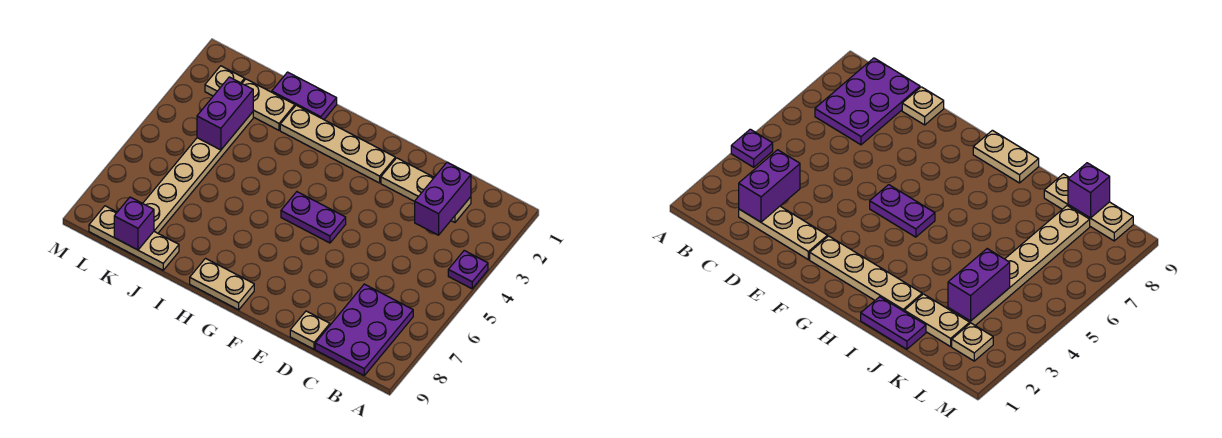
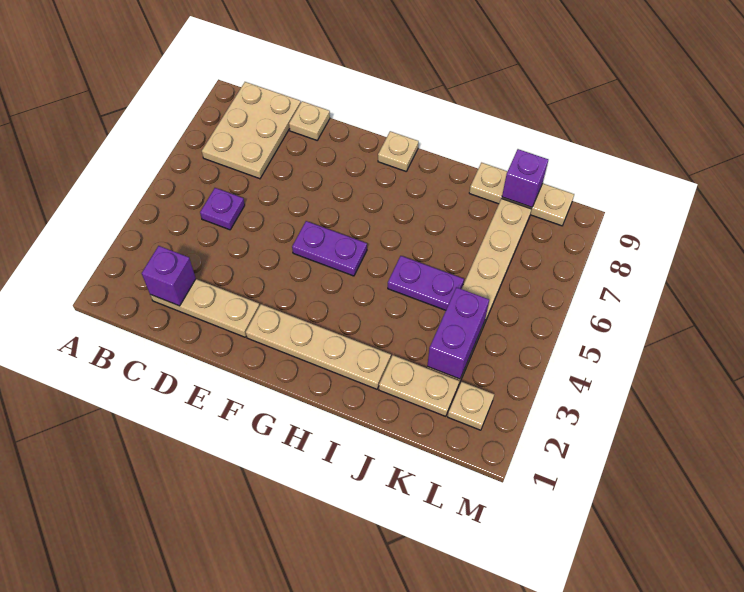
purple 1x1 plate [448,251,488,289] -> purple 1x1 plate moved to [200,188,245,230]
purple 2x3 plate [315,284,413,375] -> tan 2x3 plate [202,82,301,179]
purple 1x2 brick [415,162,471,235] -> purple 1x1 brick [142,246,196,306]
tan 1x2 plate [190,258,254,310] -> tan 1x1 plate [378,131,419,171]
purple 1x2 plate [272,72,337,119] -> purple 1x2 plate moved to [388,256,464,310]

